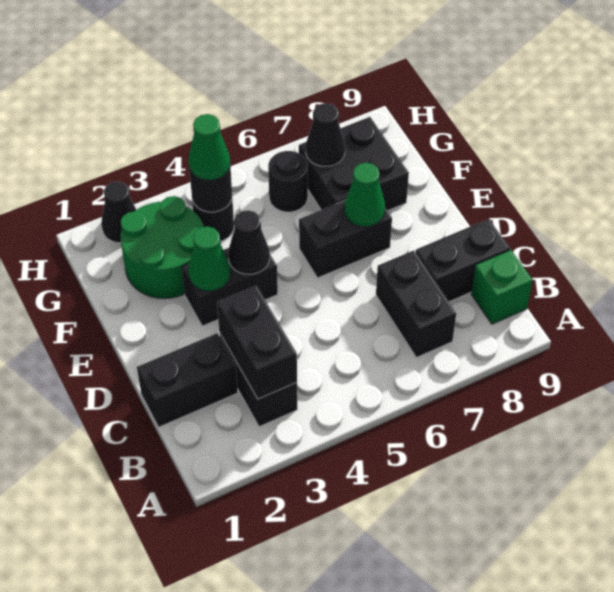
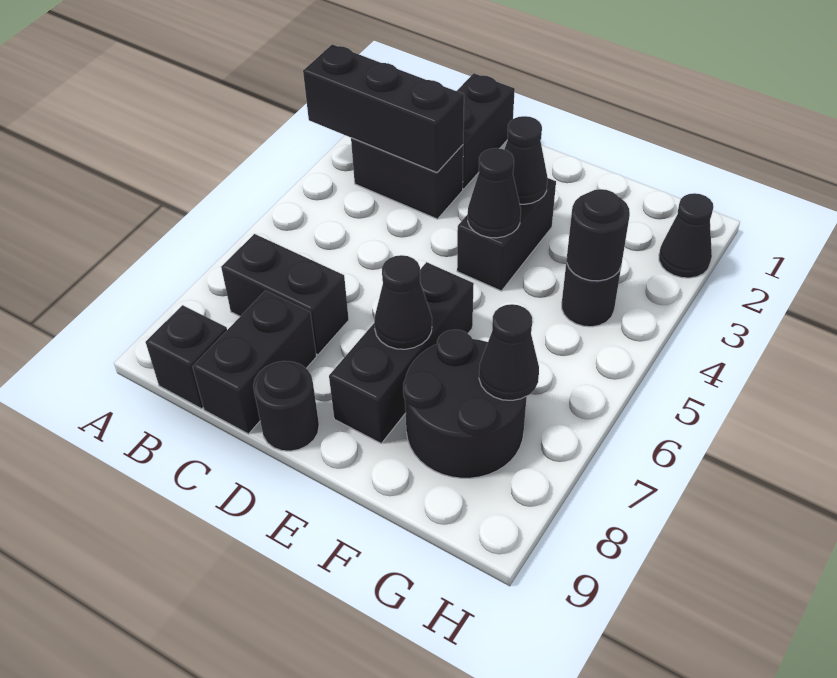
black 1x2 brick [217,286,297,399] -> black 1x3 brick [303,44,464,173]
green 1x1 brick [471,250,533,324] -> black 1x1 brick [146,305,227,409]
green 1x1 cone [188,227,230,291] -> black 1x1 cone [504,116,548,204]
black 1x2 brick [299,201,392,278] -> black 1x3 brick [329,262,474,443]
green 1x1 cone [344,163,385,226] -> black 1x1 cone [374,255,432,349]
green 2x2 round brick [121,196,204,299] -> none
black 2x2 brick [299,117,409,211] -> black 2x2 round brick [403,330,527,478]
green 1x1 cone [188,114,230,180] -> none
black 1x1 round brick [268,151,308,212] -> black 1x1 round brick moved to [253,361,319,451]

